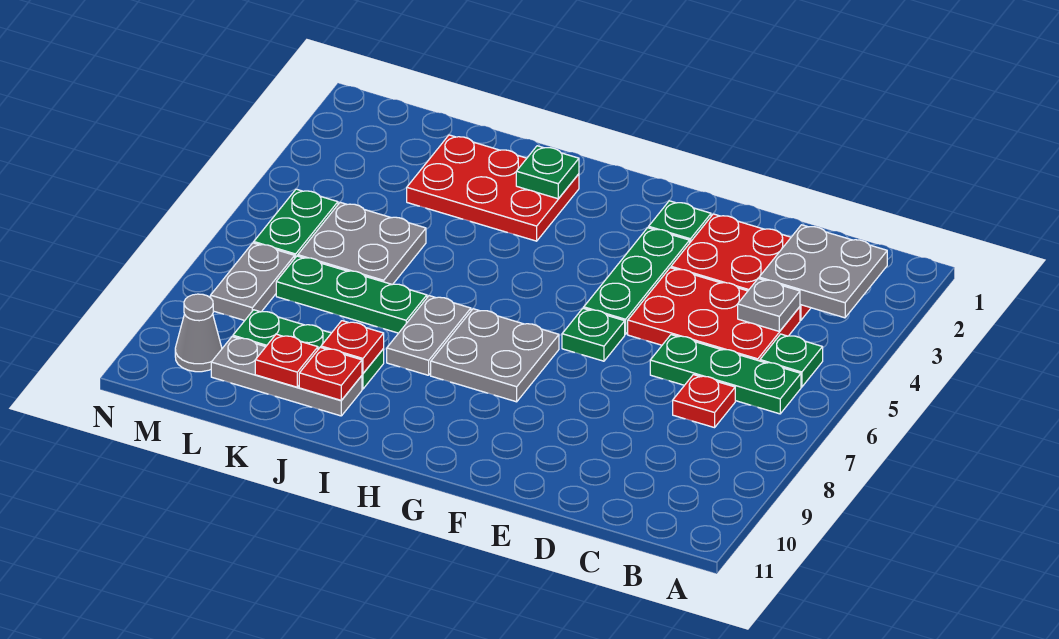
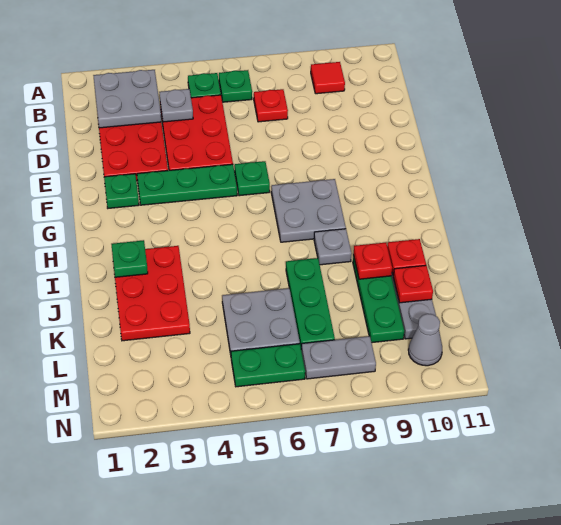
green 1x3 plate [650,335,801,414] -> green 1x1 plate [219,70,252,102]
none -> red 1x1 tile [311,62,345,94]
grey 1x2 plate [387,296,471,375] -> grey 1x1 plate [314,229,352,265]

